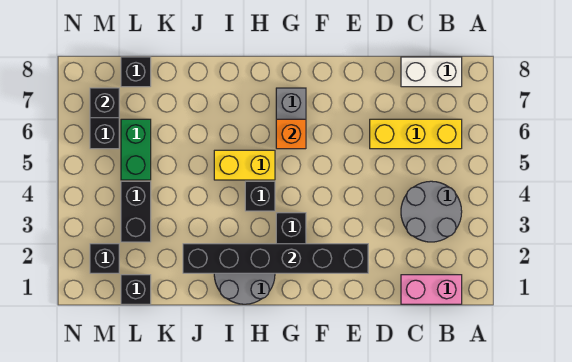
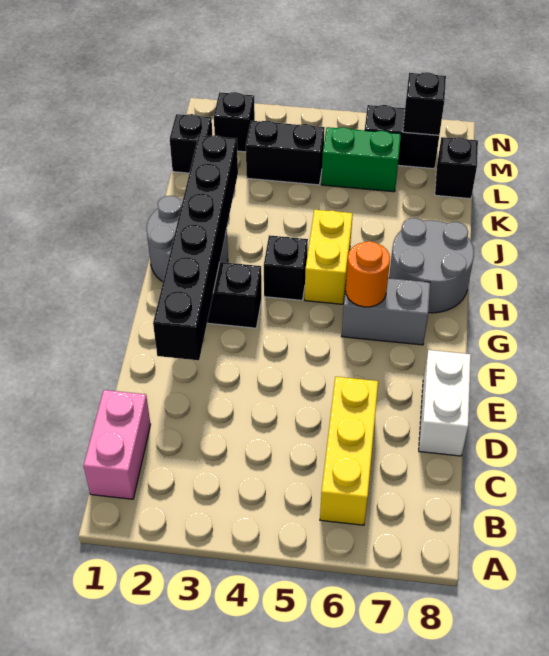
grey 2x2 round brick [401,181,462,242] -> grey 2x2 round brick moved to [389,218,474,313]
white 1x2 brick [401,57,462,87] -> white 1x2 brick moved to [419,350,471,456]
orange 1x1 brick [276,119,306,149] -> orange 1x1 round brick [346,241,390,307]

